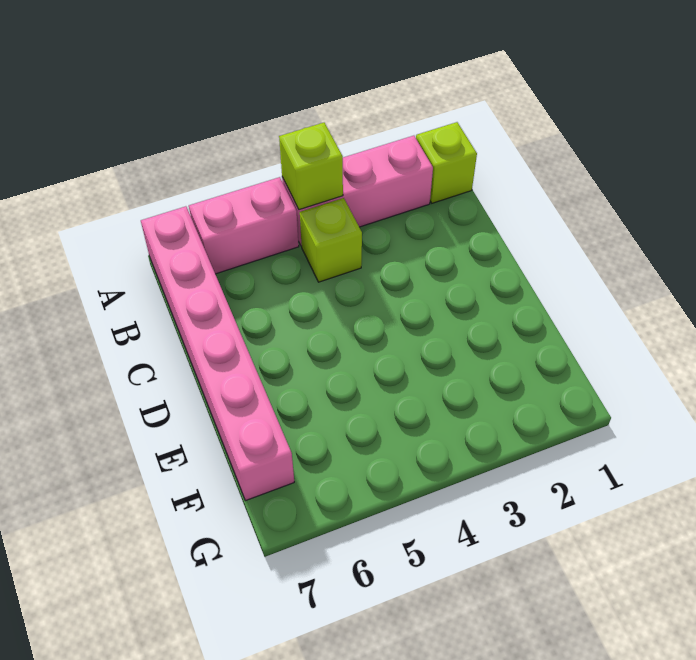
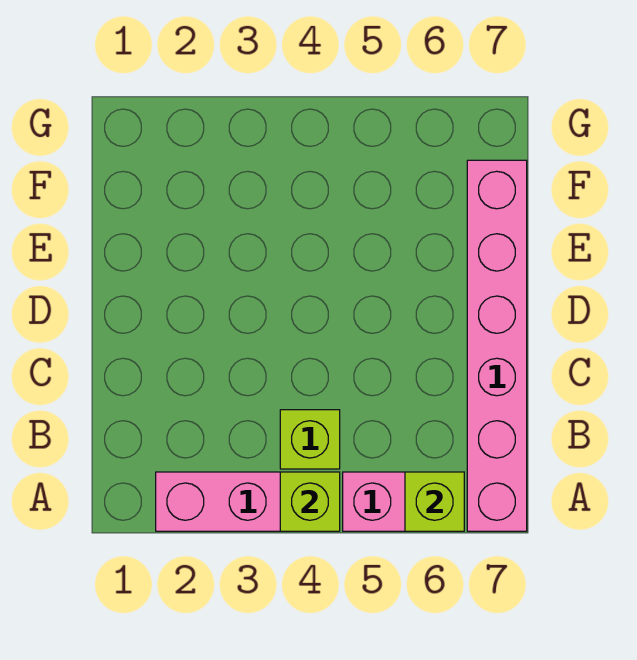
lime 1x1 brick [416,122,477,203] -> lime 1x1 brick moved to [405,472,464,531]

